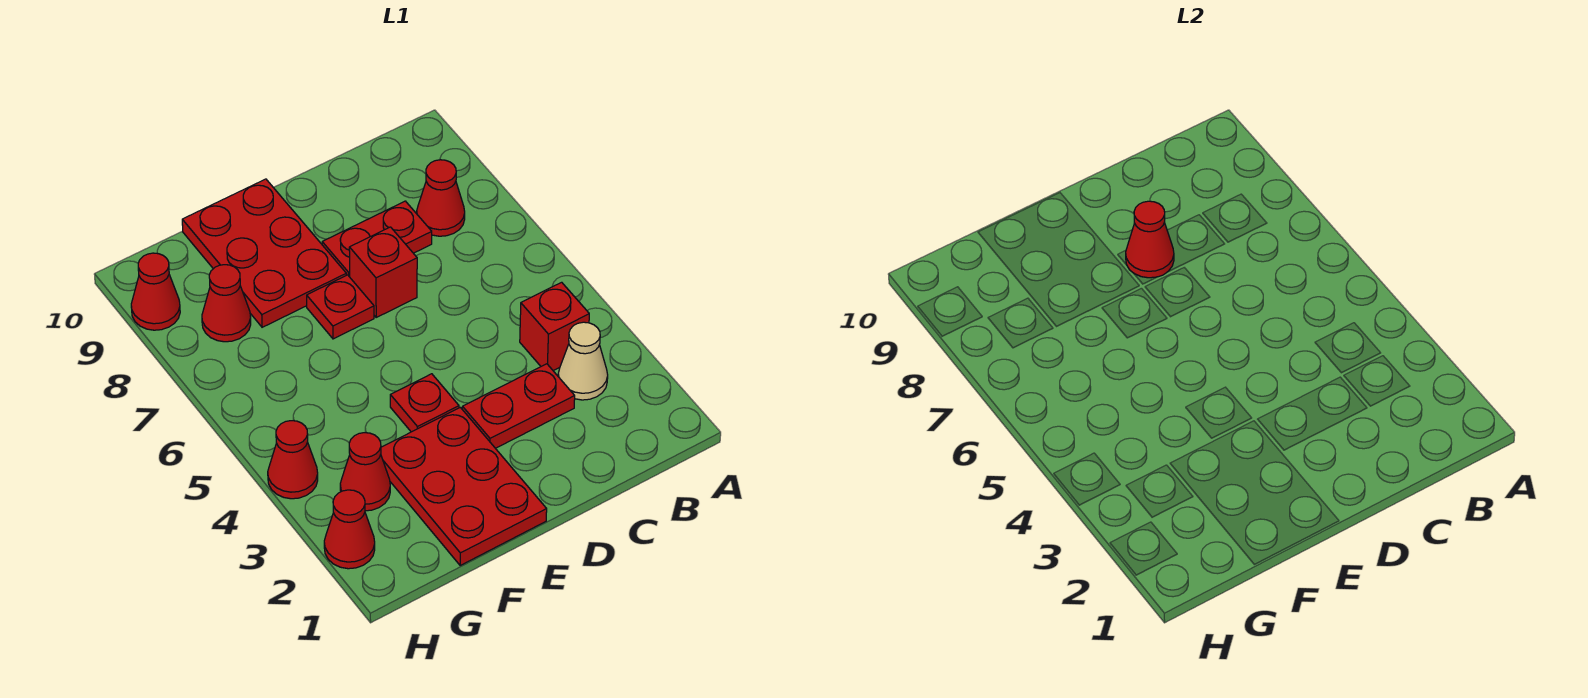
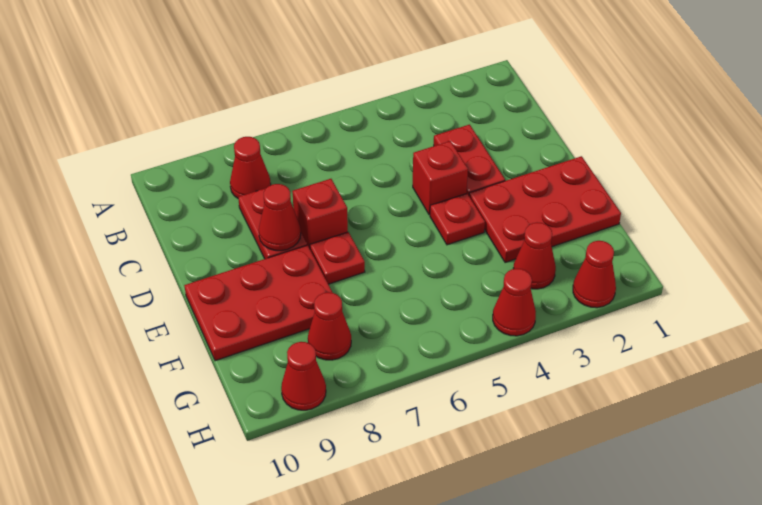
tan 1x1 cone [558,322,608,400] -> none
red 1x1 brick [520,282,589,371] -> red 1x1 brick moved to [413,141,468,215]

